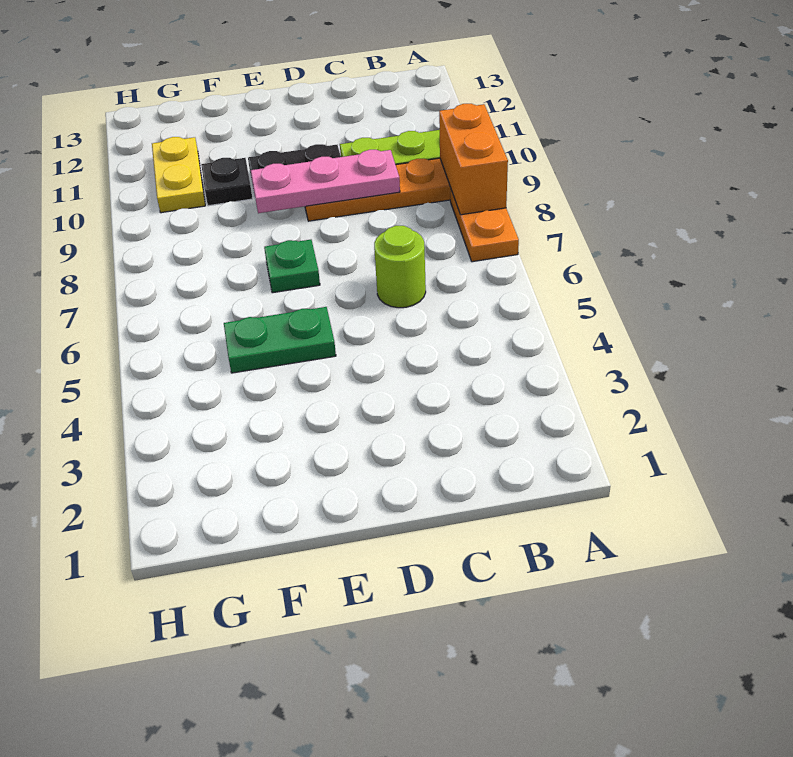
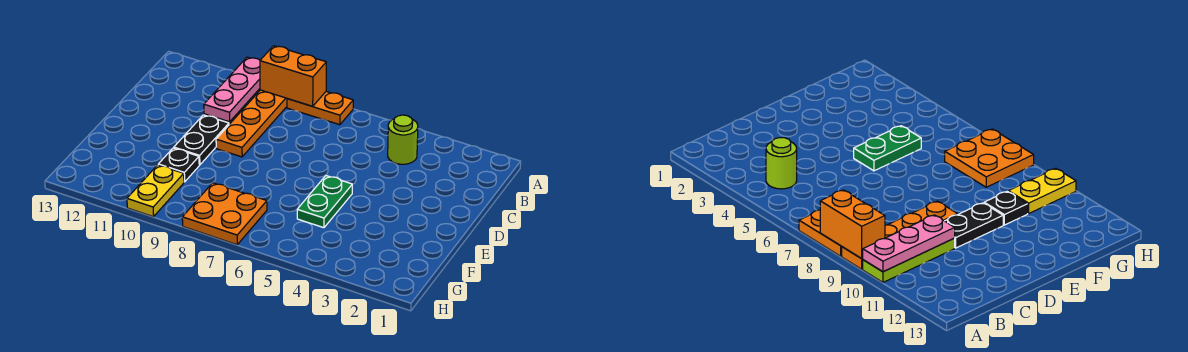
lime 1x1 round brick [374,226,426,308] -> lime 1x1 round brick moved to [388,115,418,164]
pink 1x3 plate [251,150,400,213] -> pink 1x3 plate moved to [204,57,260,122]
green 1x1 plate [264,240,320,293] -> none
none -> orange 2x2 plate [182,183,267,245]
yellow 1x2 plate [152,137,205,213] -> yellow 1x2 plate turned to [127,165,184,217]

